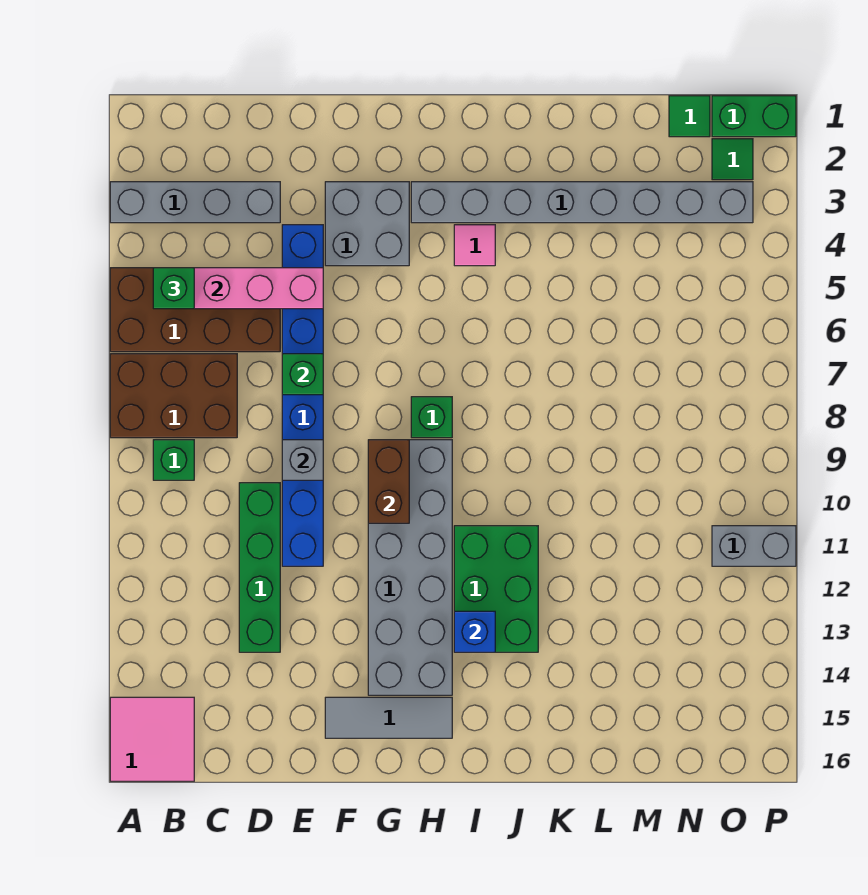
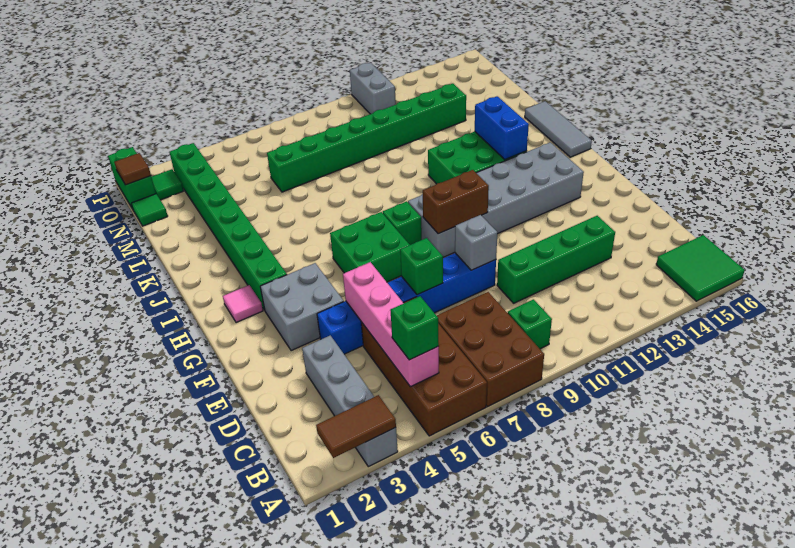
none -> brown 1x2 tile [316,395,396,458]
pink 2x2 tile [110,697,194,781] -> green 2x2 tile [656,235,745,301]
blue 1x8 brick [282,225,323,566] -> blue 1x6 brick [317,253,496,354]
grey 1x3 tile [325,697,452,738] -> grey 1x3 tile moved to [525,101,592,157]
none -> green 2x2 brick [330,212,410,282]
grey 1x8 brick [411,182,753,223] -> green 1x8 brick [170,143,287,310]
pink 1x1 tile [454,225,495,266] -> pink 1x1 tile moved to [223,285,263,323]
blue 1x1 brick [454,611,495,652] -> blue 1x2 brick [475,96,529,160]
none -> green 1x8 brick [267,83,466,192]
none -> brown 1x1 tile [114,153,151,185]

